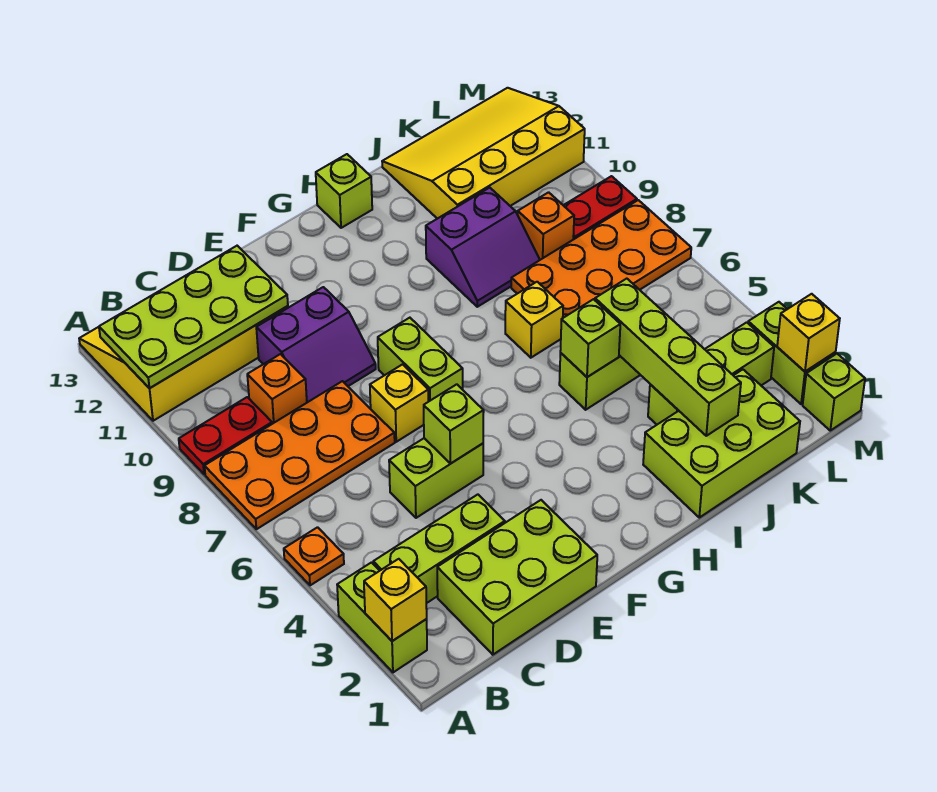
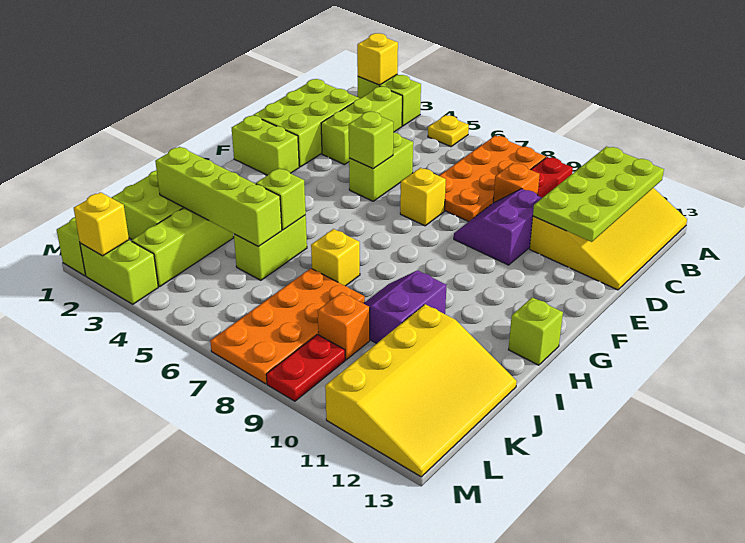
orange 1x1 plate [284,527,344,585] -> yellow 1x1 plate [428,115,469,147]
lime 1x2 brick [378,318,463,402] -> lime 1x2 brick moved to [232,115,299,175]

